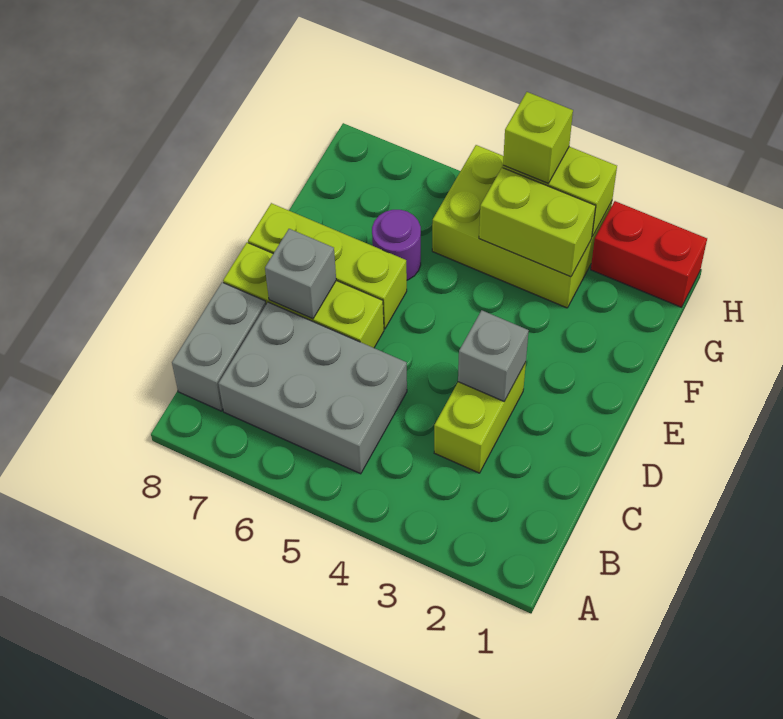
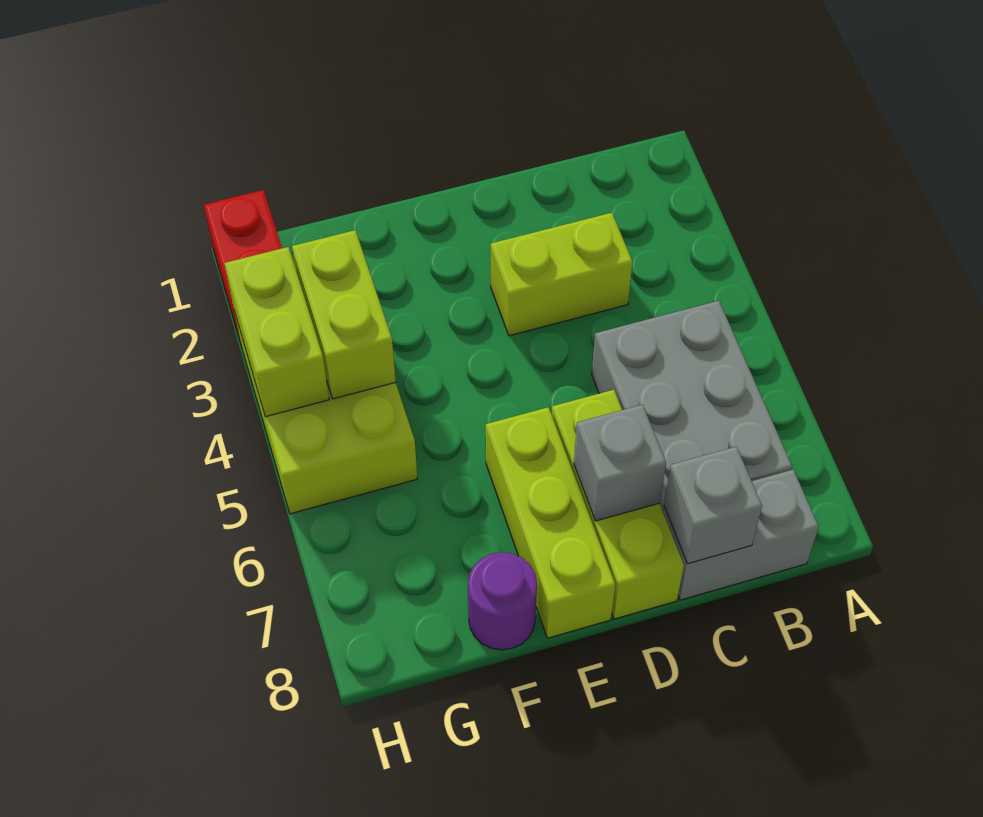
grey 1x1 brick [458,310,529,401] -> grey 1x1 brick moved to [664,447,762,564]
purple 1x1 round brick [372,210,421,280] -> purple 1x1 round brick moved to [468,552,537,650]
lime 1x1 brick [503,92,573,183] -> none

